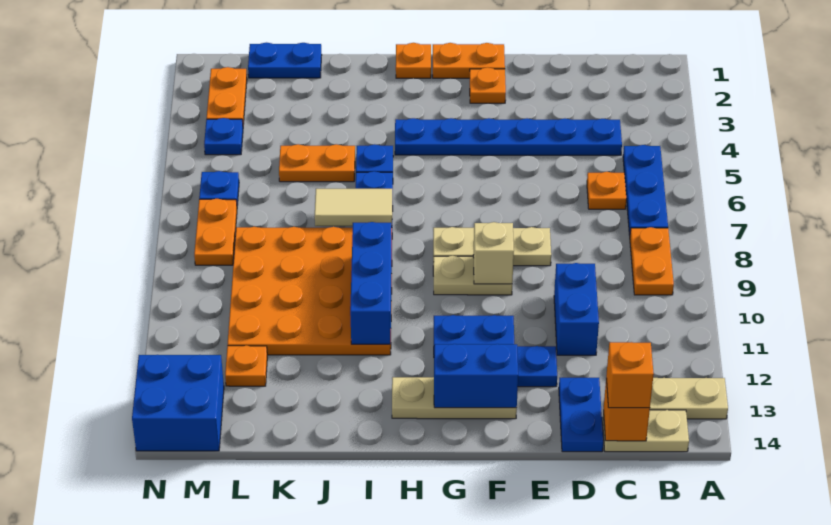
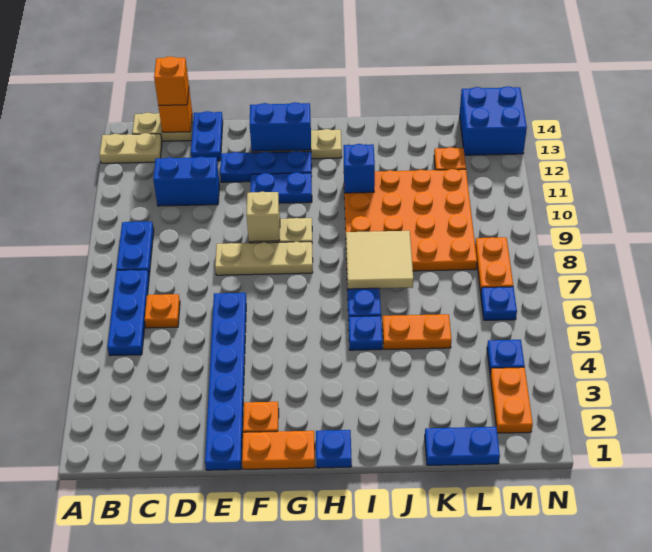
orange 1x2 plate [630,227,674,295] -> blue 1x2 plate [117,221,154,275]
blue 1x6 plate [395,118,622,155] -> blue 1x6 plate turned to [205,293,246,470]
blue 1x2 brick [554,263,599,355] -> blue 1x2 brick turned to [153,157,219,206]
orange 1x1 plate [396,43,431,78] -> blue 1x1 plate [316,430,352,468]
tan 1x2 tile [315,189,392,226] -> tan 2x2 tile [346,231,413,289]
blue 1x3 brick [350,222,392,344] -> blue 1x1 brick [344,144,375,193]

